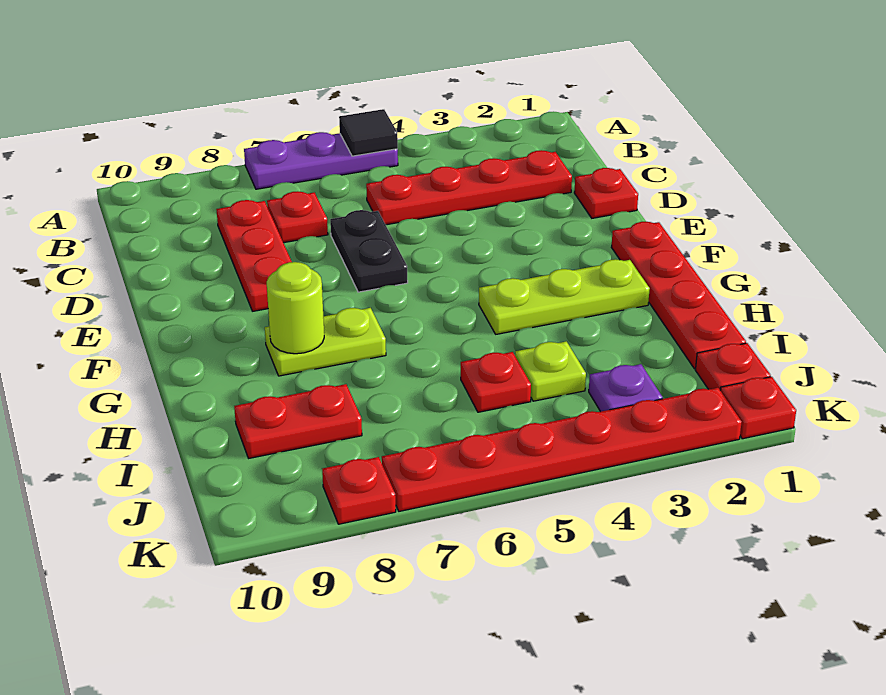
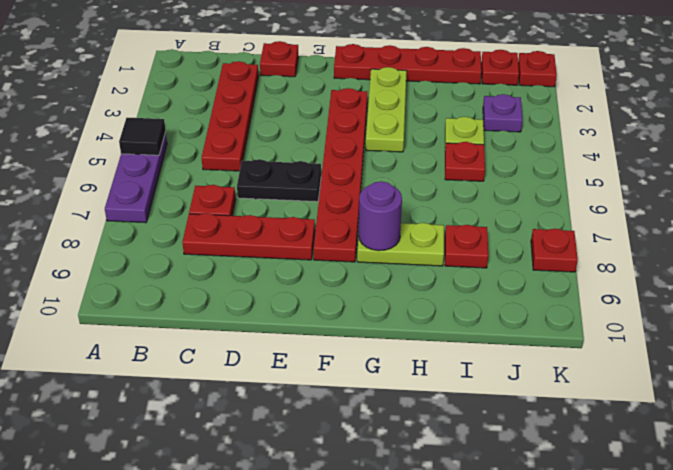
lime 1x2 plate [265,308,386,376] -> lime 1x2 plate turned to [357,223,444,266]
lime 1x1 round brick [267,262,324,354] -> purple 1x1 round brick [359,181,402,251]
red 1x2 plate [234,384,362,458] -> red 1x1 plate [445,225,488,268]
red 1x6 plate [382,388,742,511] -> red 1x6 plate moved to [314,88,367,262]

